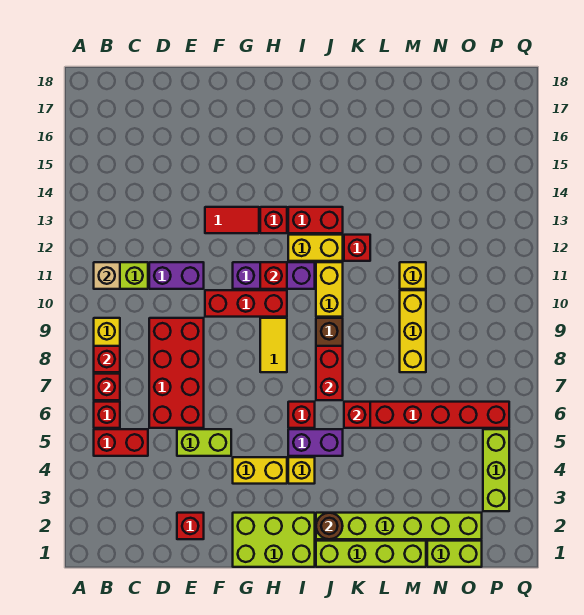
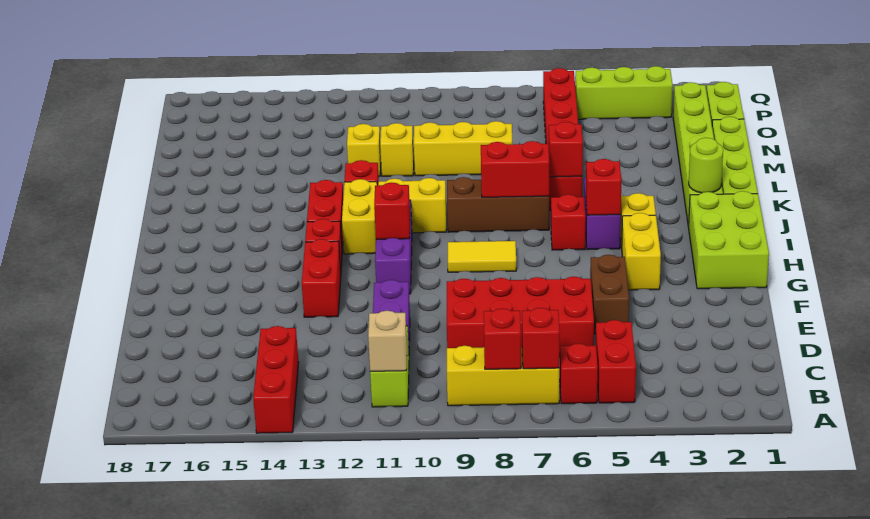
red 1x1 brick [177,513,204,539] -> red 1x1 brick moved to [586,159,621,215]
lime 1x2 brick [177,429,231,456] -> brown 1x2 brick [590,255,629,334]
red 1x3 brick [205,290,287,317] -> red 1x3 brick moved to [253,326,299,433]
red 1x2 tile [205,207,259,233] -> red 1x2 brick [302,239,341,317]
brown 1x1 round brick [316,513,343,539] -> lime 1x1 round brick [689,138,723,193]
none -> yellow 1x1 brick [347,124,381,176]

